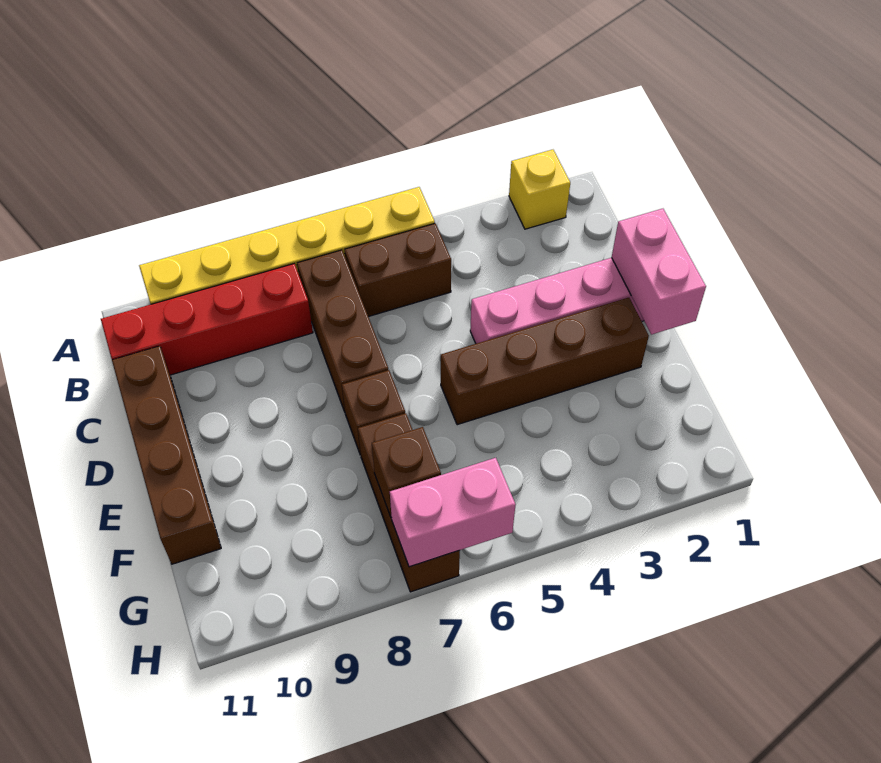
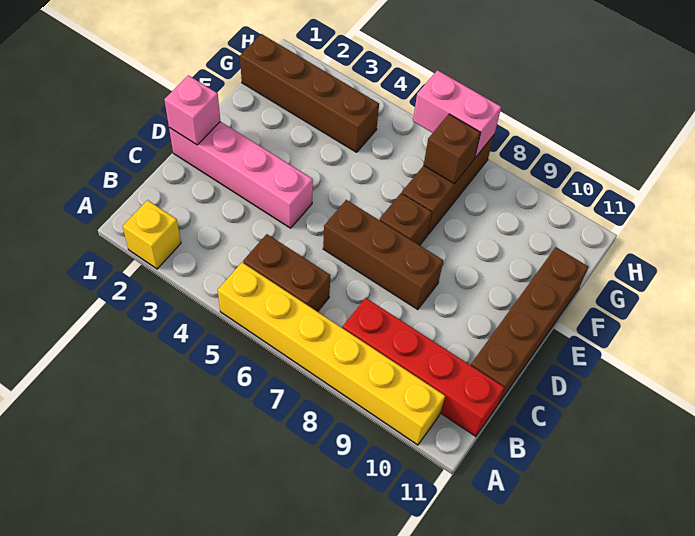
brown 1x3 brick [297,250,388,412] -> brown 1x3 brick turned to [323,200,443,310]
pink 1x2 brick [612,209,706,334] -> pink 1x1 brick [164,75,220,145]
brown 1x4 brick [441,298,649,425] -> brown 1x4 brick moved to [240,34,379,152]

